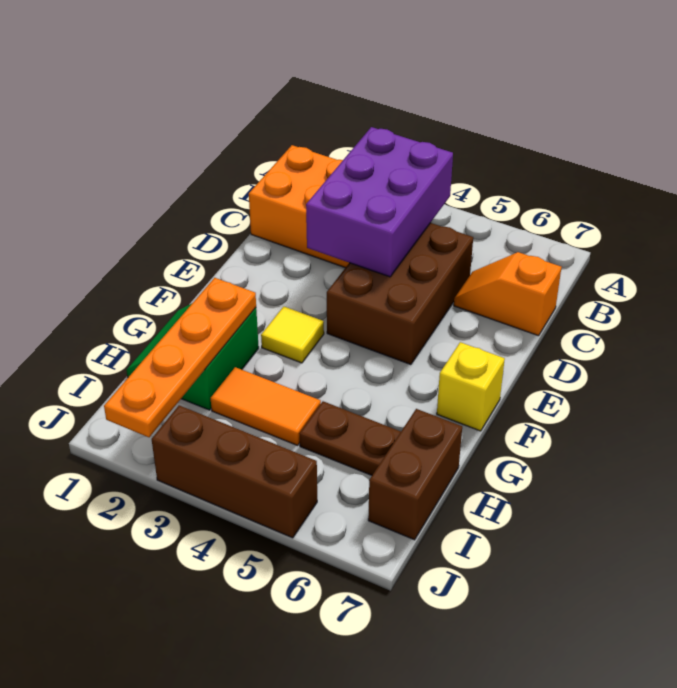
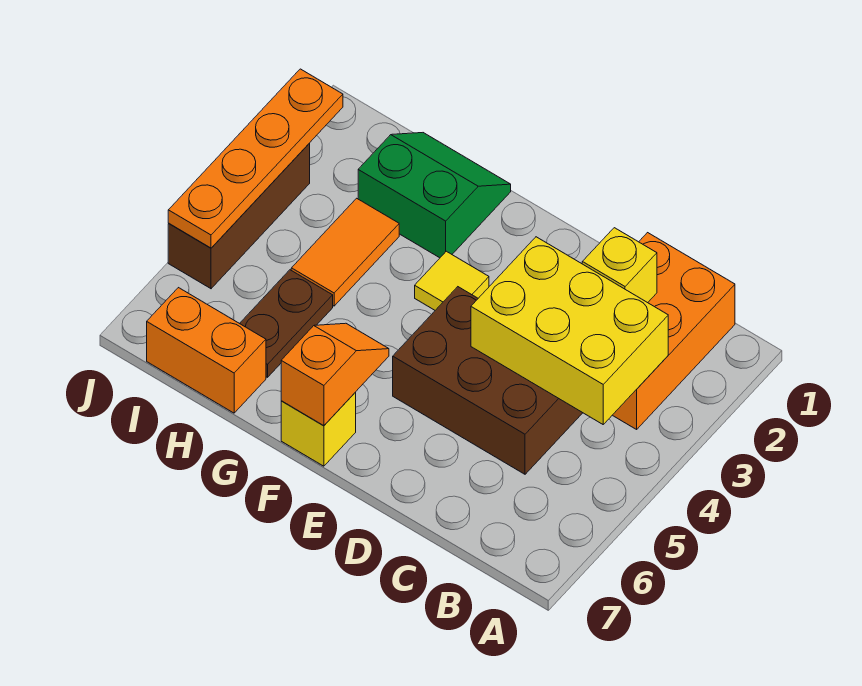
purple 2x3 brick [306,127,453,277] -> yellow 2x3 brick [471,237,668,424]
none -> yellow 1x1 brick [582,228,657,303]
orange 1x2 slope [454,252,562,336] -> orange 1x2 slope moved to [281,323,389,426]
orange 1x4 plate [104,278,256,437] -> orange 1x4 plate turned to [168,69,343,248]
brown 1x2 brick [368,409,462,540] -> orange 1x2 brick [147,288,266,413]

